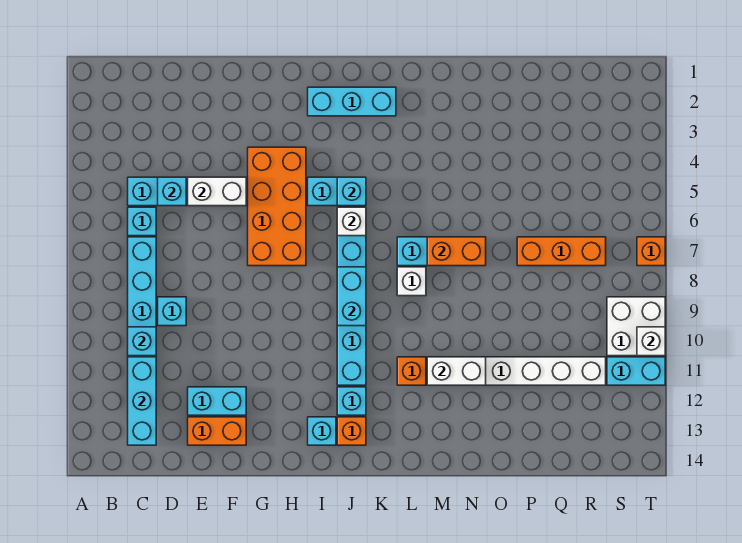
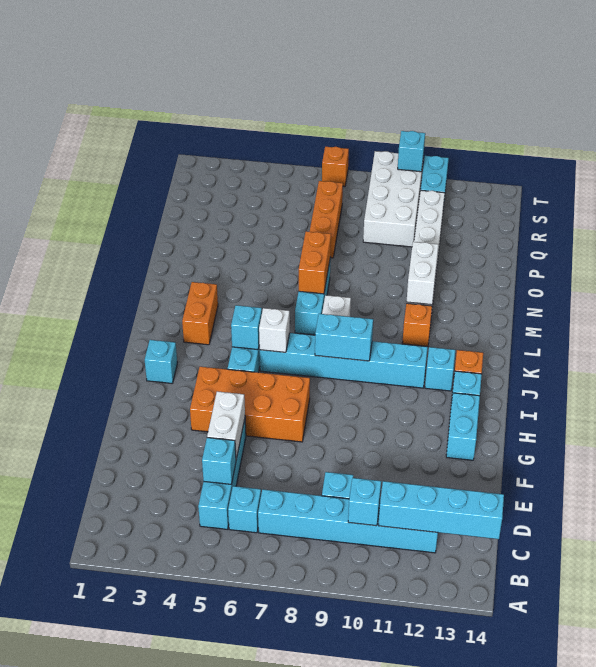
cyan 1x3 brick [128,357,156,445] -> cyan 1x4 brick [379,481,504,539]
cyan 1x2 brick [188,387,246,415] -> cyan 1x2 brick moved to [446,393,480,460]
orange 1x2 brick [188,417,246,445] -> orange 1x2 brick moved to [182,282,218,345]
cyan 1x3 brick [308,87,396,116] -> cyan 1x1 brick [145,340,177,383]
white 2x2 brick [607,297,665,356] -> white 2x4 brick [363,151,423,247]
white 1x1 brick [637,327,665,356] -> cyan 1x1 brick [398,131,425,172]

